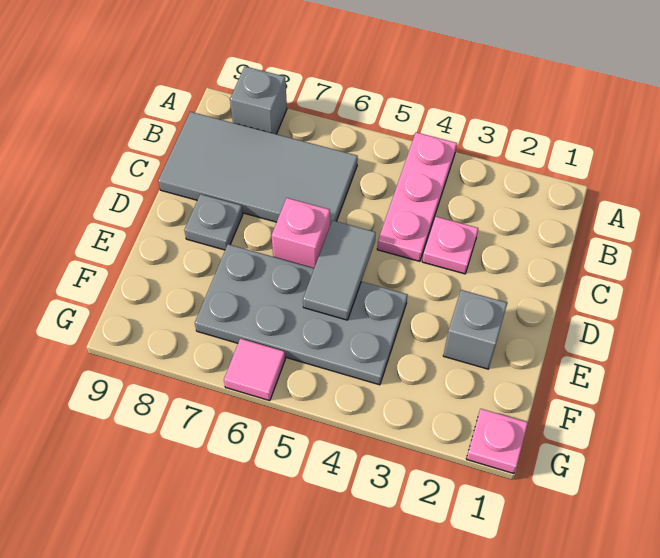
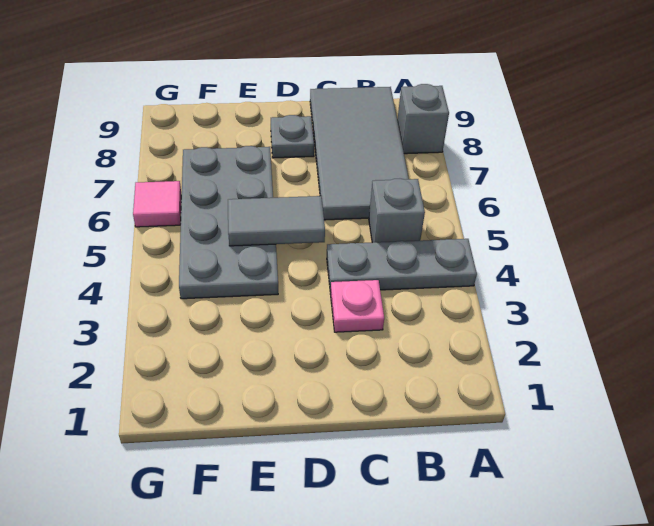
pink 1x3 plate [377,132,457,261] -> grey 1x3 plate [327,239,477,292]
pink 1x1 brick [272,198,330,268] -> none
grey 1x1 brick [443,290,507,369] -> grey 1x1 brick moved to [369,179,425,243]
pink 1x1 plate [466,409,528,474] -> none

